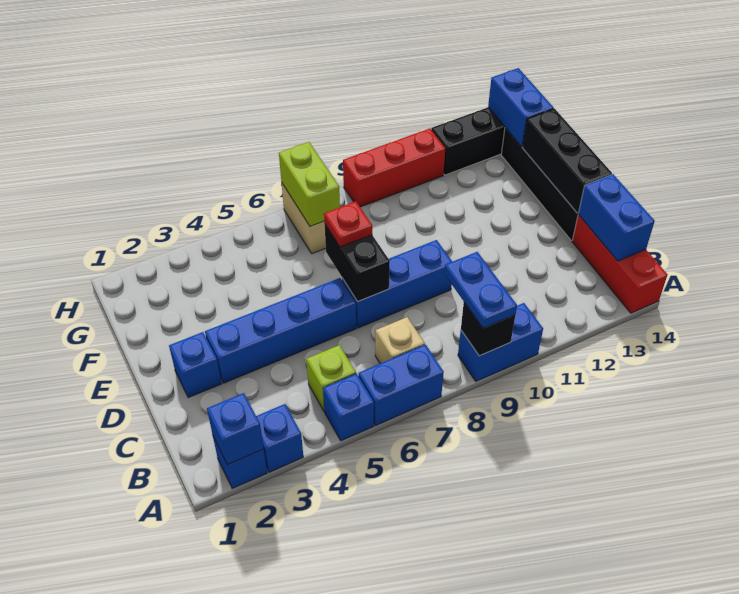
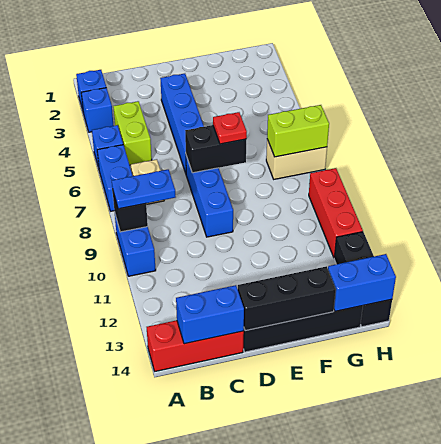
blue 1x1 brick [207,393,264,465] -> none
lime 1x1 brick [306,345,356,411] -> lime 1x2 brick [113,101,152,165]
blue 1x1 brick [169,332,222,398] -> none

